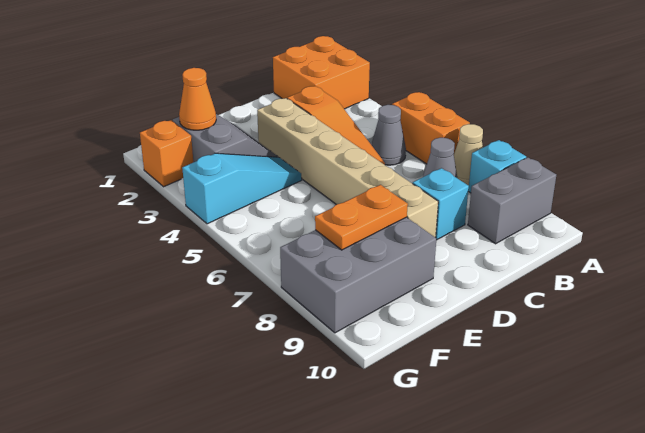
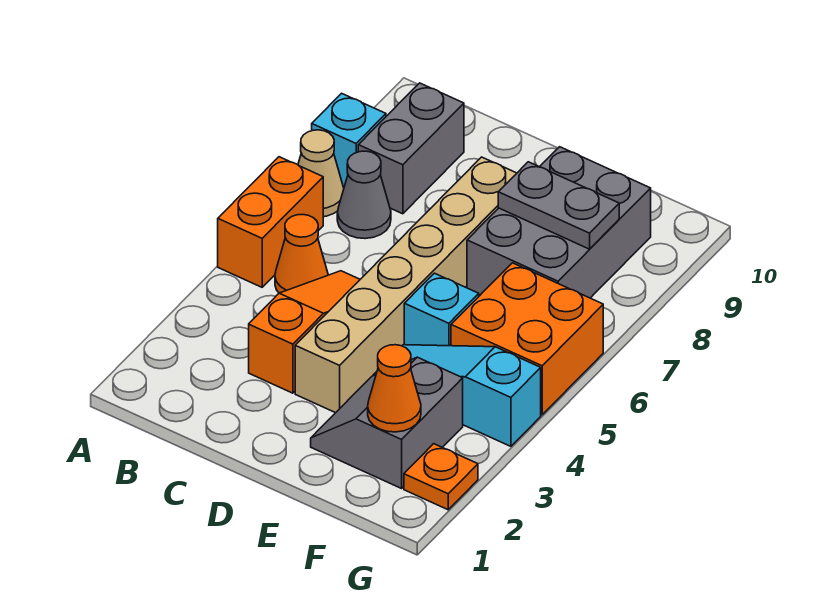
orange 2x2 brick [273,36,370,109] -> orange 2x2 brick moved to [451,263,603,415]
grey 1x2 brick [468,157,556,244] -> grey 1x2 brick turned to [358,83,464,214]
grey 1x1 cone [371,105,406,165] -> orange 1x1 cone [275,214,328,293]
cyan 1x1 brick [413,168,469,240] -> cyan 1x1 brick moved to [404,273,479,346]
grey 2x3 brick [280,217,436,333] -> grey 2x3 brick turned to [467,147,651,298]
orange 1x2 plate [315,185,408,250] -> grey 1x2 plate [498,162,619,249]
orange 1x1 brick [140,120,193,187] -> orange 1x1 plate [404,444,478,510]

